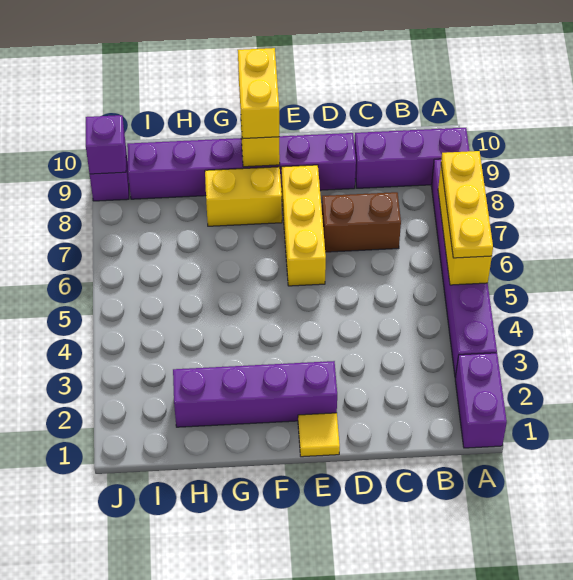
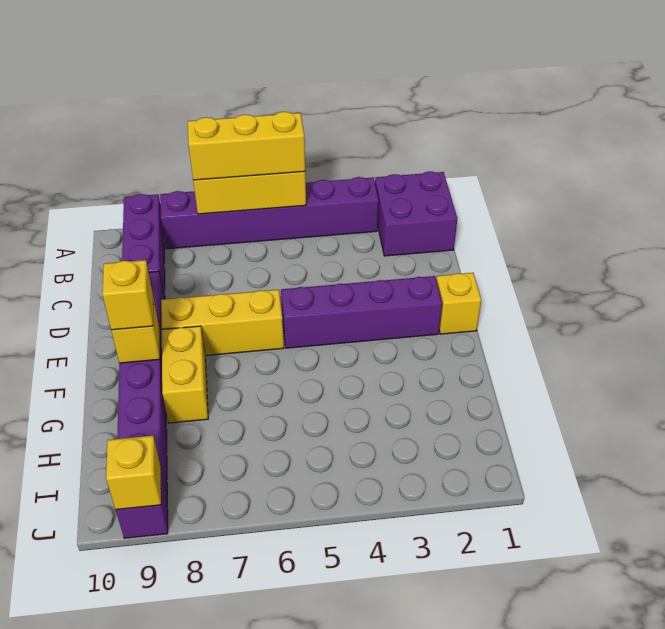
purple 1x2 brick [455,353,507,448] -> purple 2x2 brick [375,172,457,256]
yellow 1x3 plate [441,151,493,258] -> yellow 1x3 brick [188,112,305,180]
brown 1x2 brick [322,192,401,252] -> none
yellow 1x1 tile [298,413,340,457] -> yellow 1x1 brick [436,273,481,334]
purple 1x4 brick [173,361,337,427] -> purple 1x4 brick turned to [281,276,442,348]
yellow 1x2 brick [238,48,279,139] -> yellow 1x1 brick [102,260,153,330]
purple 1x1 brick [86,115,126,174] -> yellow 1x1 brick [106,436,161,510]

